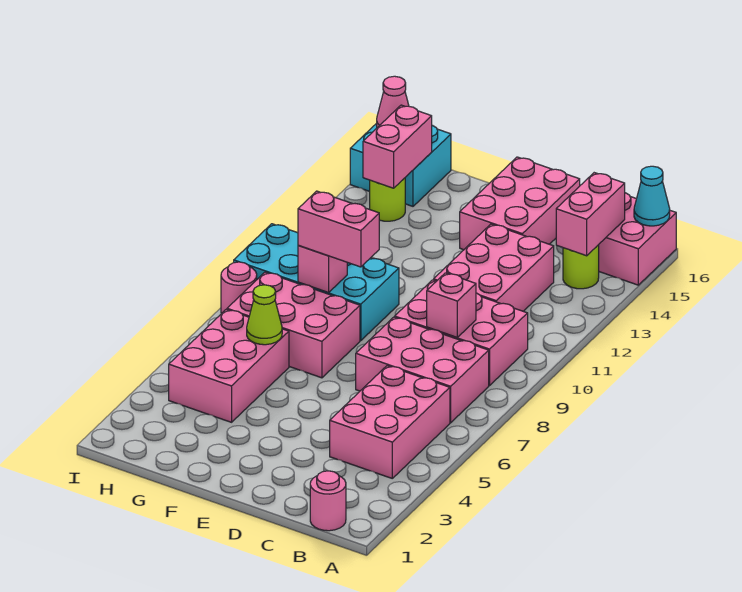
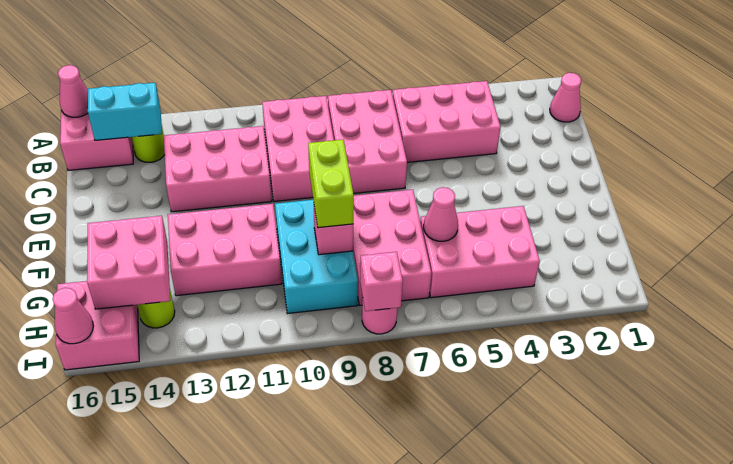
cyan 1x1 cone [634,166,670,226] -> pink 1x1 cone [58,65,88,117]
pink 1x1 round brick [310,471,346,531] -> pink 1x1 cone [550,73,581,122]
pink 1x2 brick [556,173,625,256] -> cyan 1x2 brick [88,83,162,140]
pink 1x1 brick [427,273,476,337] -> pink 1x1 brick moved to [360,252,403,311]
pink 2x3 brick [460,157,580,250] -> pink 2x3 brick moved to [168,204,282,296]
cyan 2x4 brick [234,224,399,341] -> cyan 2x3 brick [275,200,358,314]
pink 1x2 brick [298,191,379,267] -> lime 1x2 brick [308,140,354,228]
lime 1x1 cone [247,285,282,345] -> pink 1x1 cone [424,187,458,241]
pink 1x2 brick [363,105,432,188] -> pink 2x2 brick [87,216,170,309]
cyan 2x2 brick [350,123,451,206] -> pink 2x2 brick [56,281,139,370]

